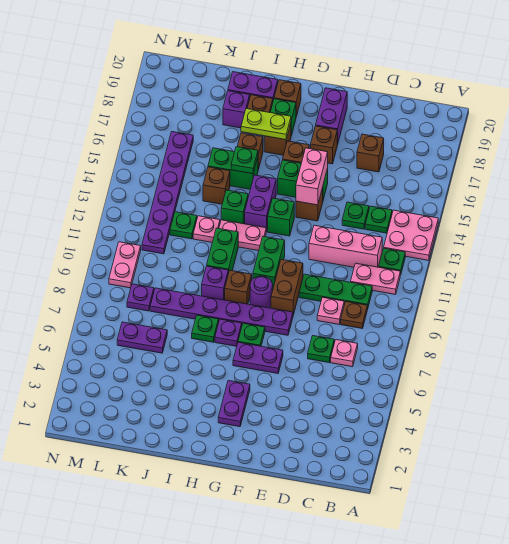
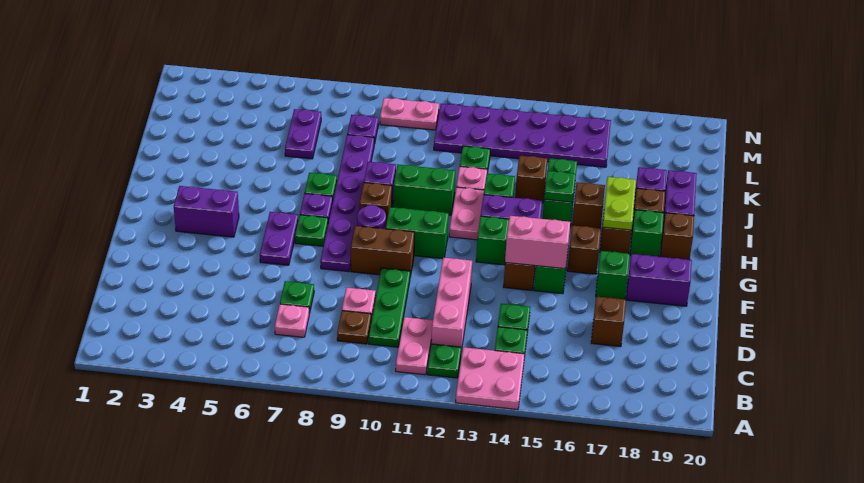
brown 1x1 brick [311,126,337,164] -> green 1x1 brick [596,251,630,299]
purple 1x2 plate [218,381,250,427] -> purple 1x2 brick [174,186,239,237]
purple 1x6 plate [142,132,193,254] -> purple 2x6 plate [434,104,611,167]

